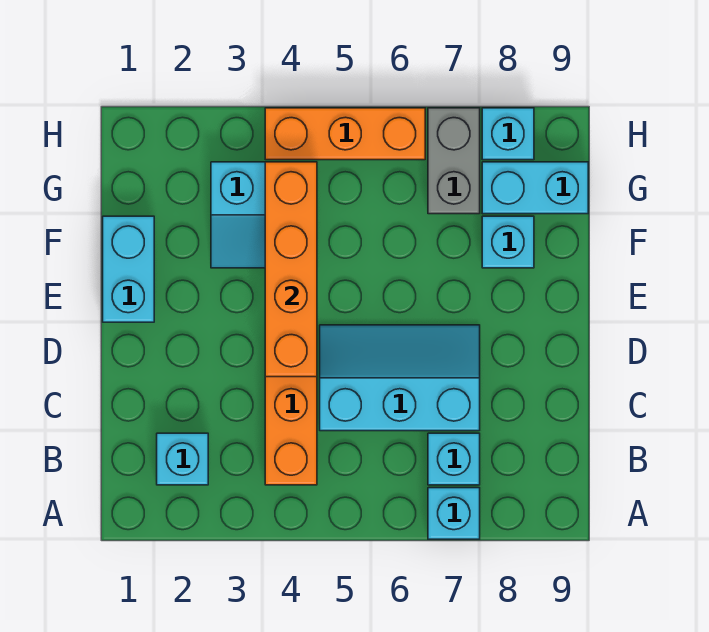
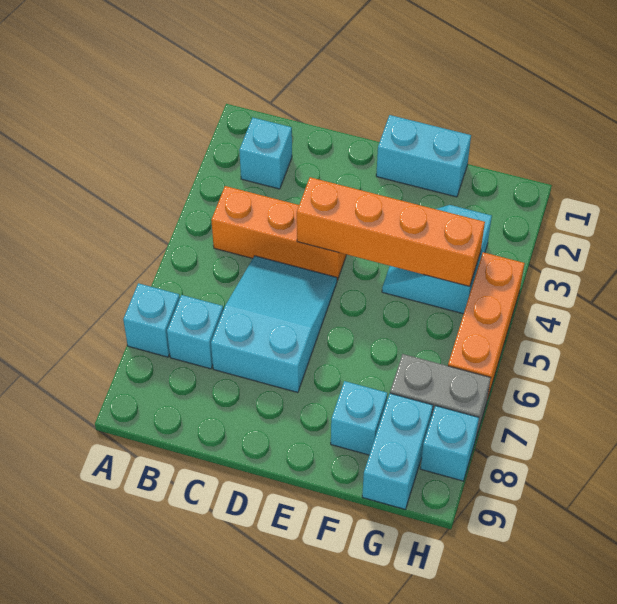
cyan 2x3 slope [320,325,480,431] -> cyan 2x3 slope turned to [211,256,337,393]

